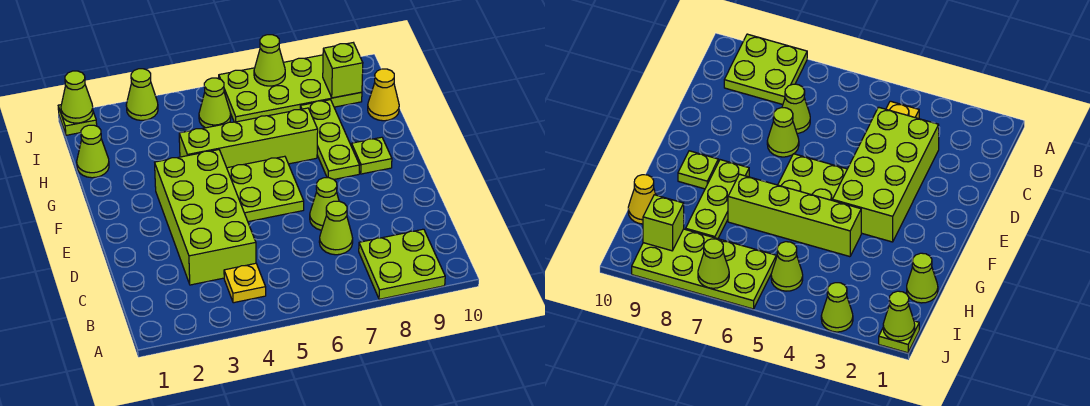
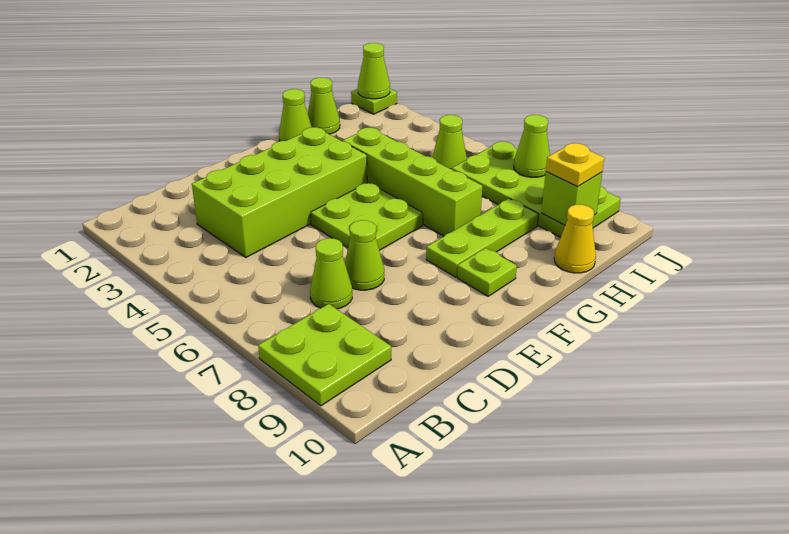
yellow 1x1 plate [224,263,266,303] -> yellow 1x1 plate moved to [546,143,604,186]
lime 1x1 cone [126,69,158,120] -> lime 1x1 cone moved to [279,89,312,141]

